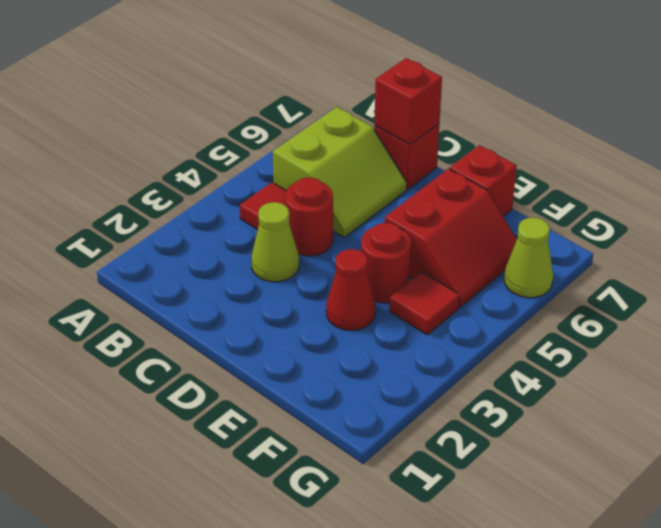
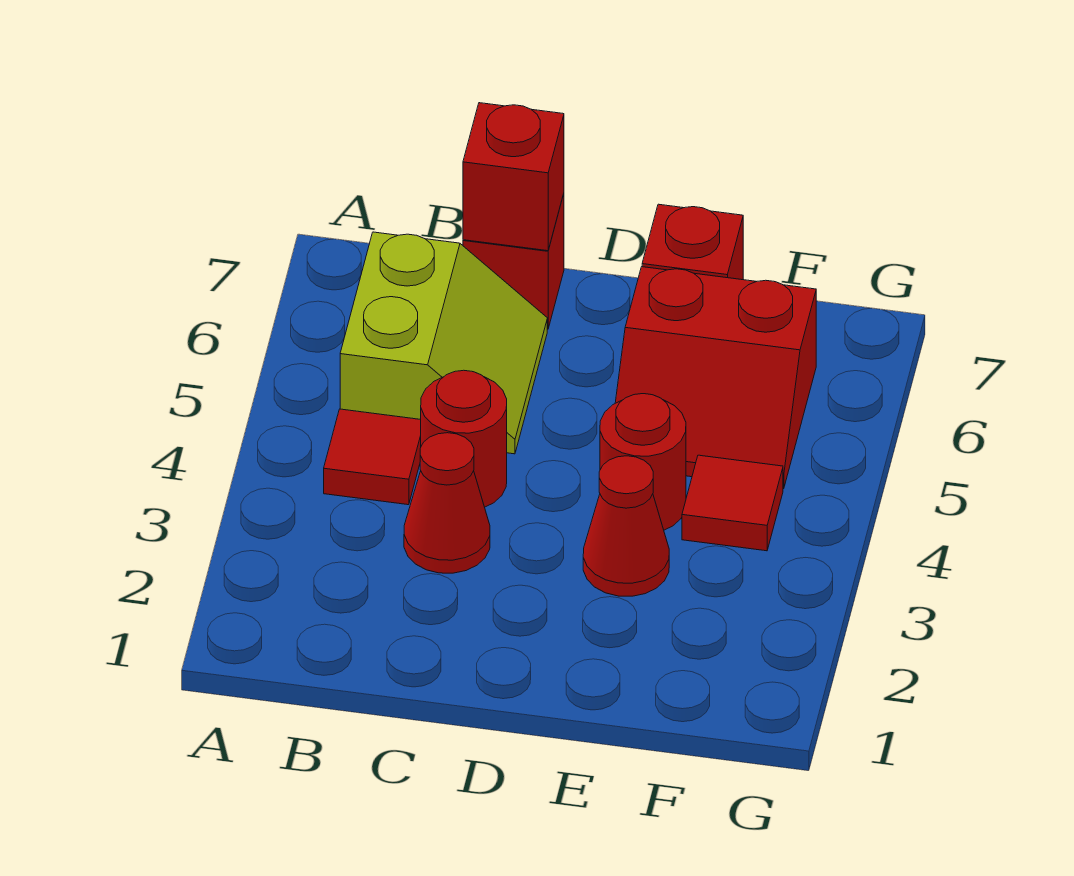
lime 1x1 cone [251,202,299,282] -> red 1x1 cone [404,433,490,573]
red 2x2 slope [385,169,517,307] -> red 2x2 slope turned to [615,267,816,489]
lime 1x1 cone [504,218,553,298] -> none

